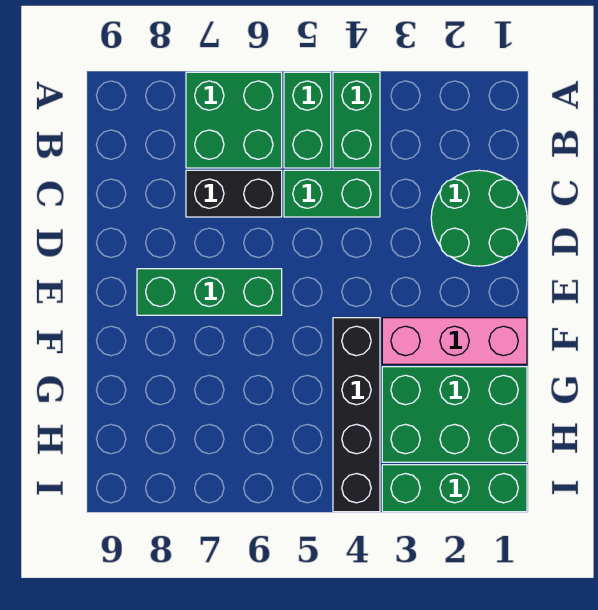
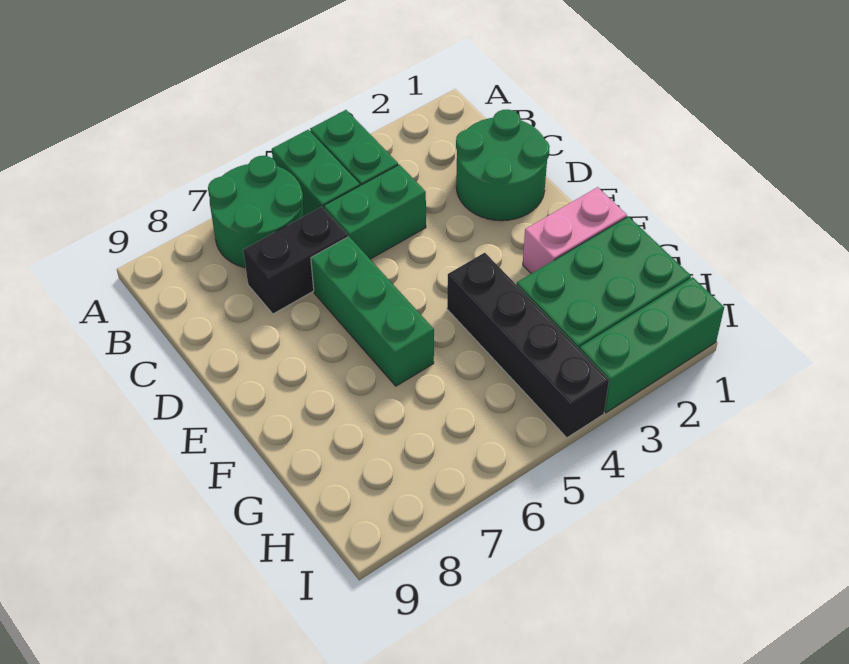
green 2x2 brick [186,72,282,168] -> green 2x2 round brick [208,156,304,268]
green 1x3 brick [137,269,282,315] -> green 1x3 brick turned to [311,237,434,386]
pink 1x3 brick [382,318,527,364] -> pink 1x2 brick [523,187,627,274]

